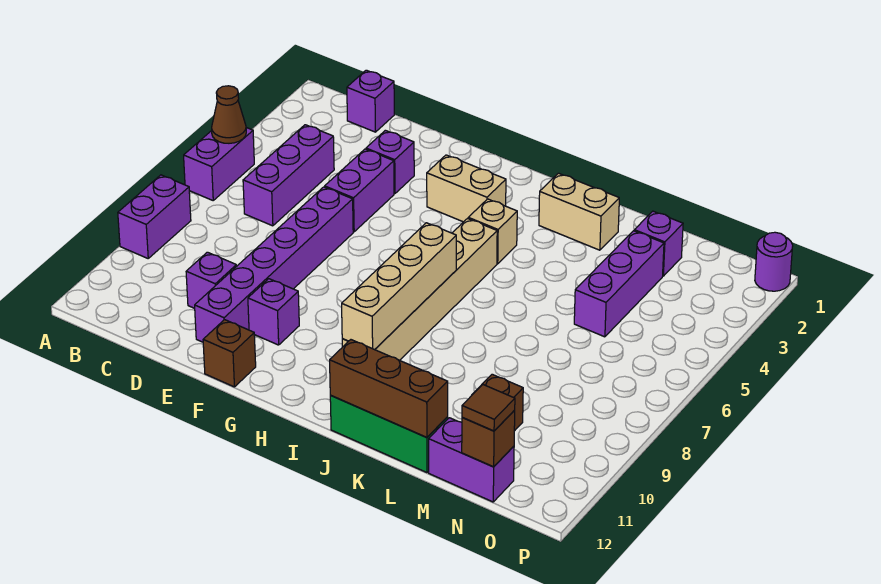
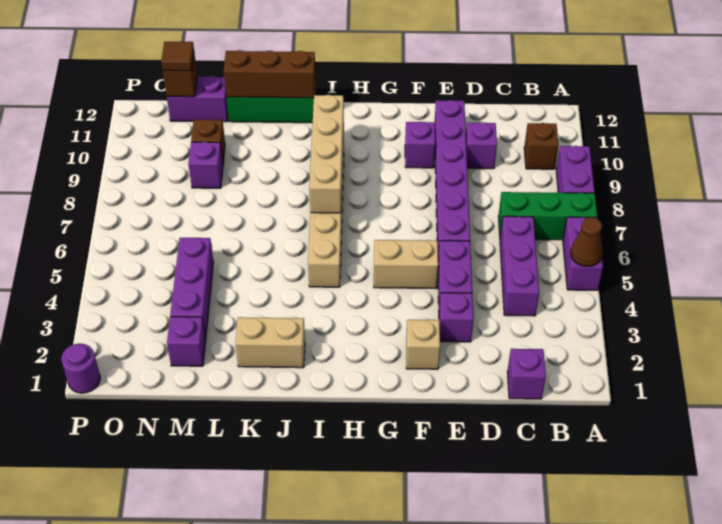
none -> green 1x3 brick [498,192,597,240]
brown 1x1 brick [203,320,256,387] -> brown 1x1 brick moved to [524,123,559,169]
tan 1x2 brick [427,155,506,222] -> tan 1x2 brick moved to [374,240,438,289]
tan 1x1 brick [468,199,517,264] -> tan 1x1 brick moved to [406,320,440,369]
none -> purple 1x1 brick [188,142,223,188]

